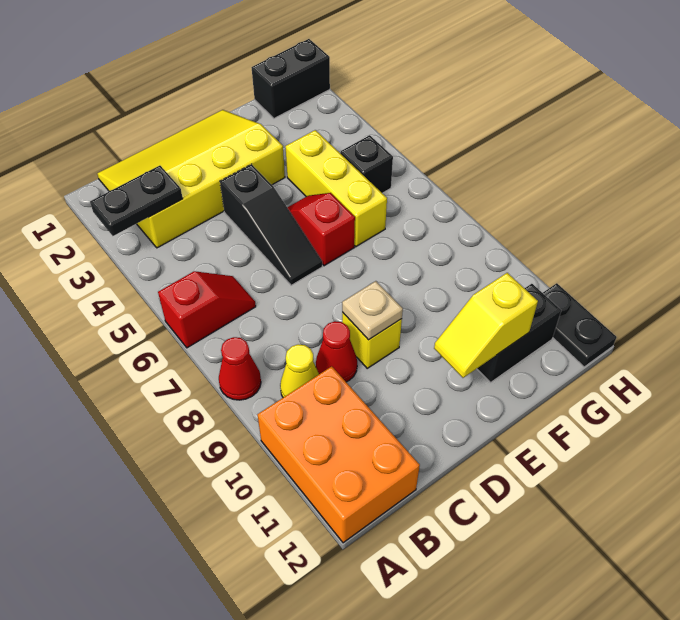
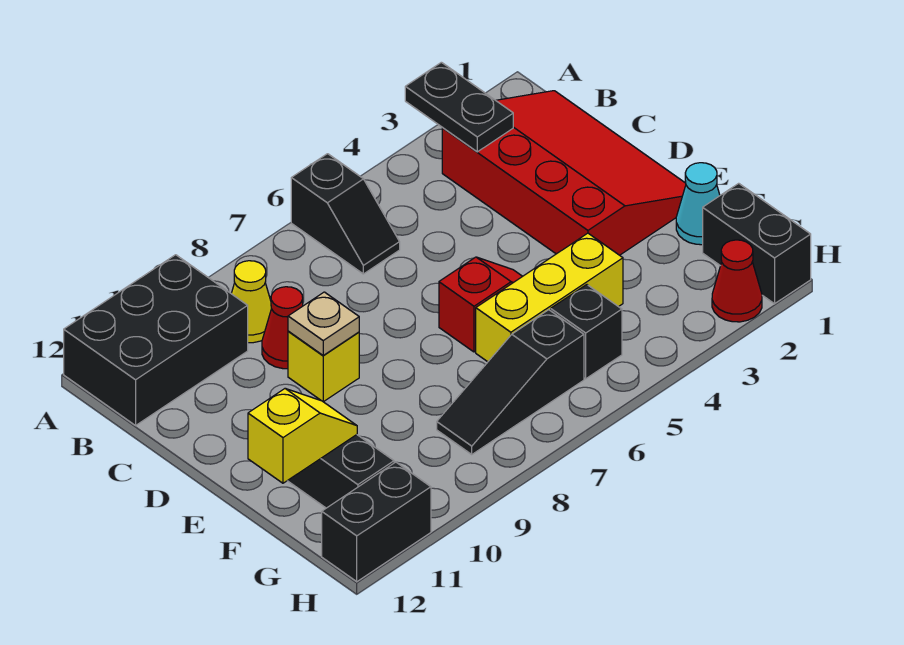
red 1x2 slope [158,271,256,348] -> black 1x2 slope [291,154,400,274]
red 1x1 cone [219,337,261,400] -> red 1x1 cone moved to [712,240,762,322]
orange 2x3 brick [258,366,420,543] -> black 2x3 brick [64,255,248,425]
yellow 3x4 slope [97,110,285,248] -> red 3x4 slope [442,91,686,255]
black 1x3 slope [220,164,322,285] -> black 1x3 slope moved to [437,310,584,454]
yellow 1x2 slope [434,273,538,378] -> yellow 1x2 slope turned to [248,389,357,483]
none -> cyan 1x1 cone [676,163,720,245]
black 1x2 plate [543,283,616,367] -> black 1x2 brick [322,462,431,582]

